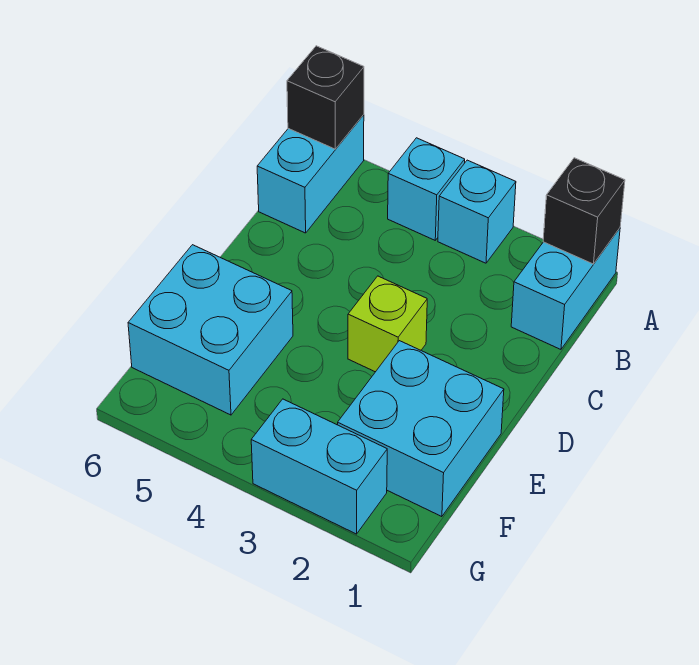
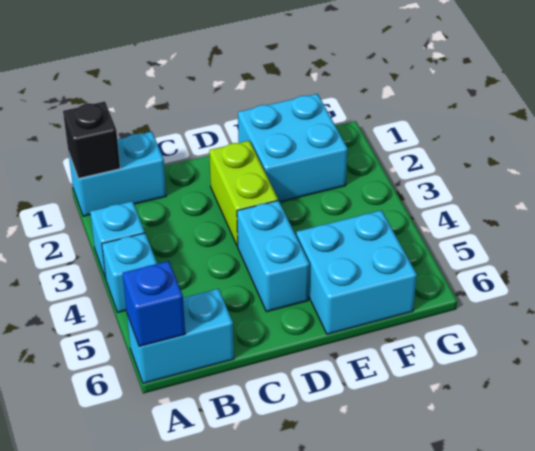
black 1x1 brick [287,46,364,149] -> blue 1x1 brick [123,261,185,346]
lime 1x1 brick [348,276,427,372] -> lime 1x2 brick [209,141,278,246]
cyan 1x2 brick [251,399,387,534] -> cyan 1x2 brick moved to [237,200,310,312]

